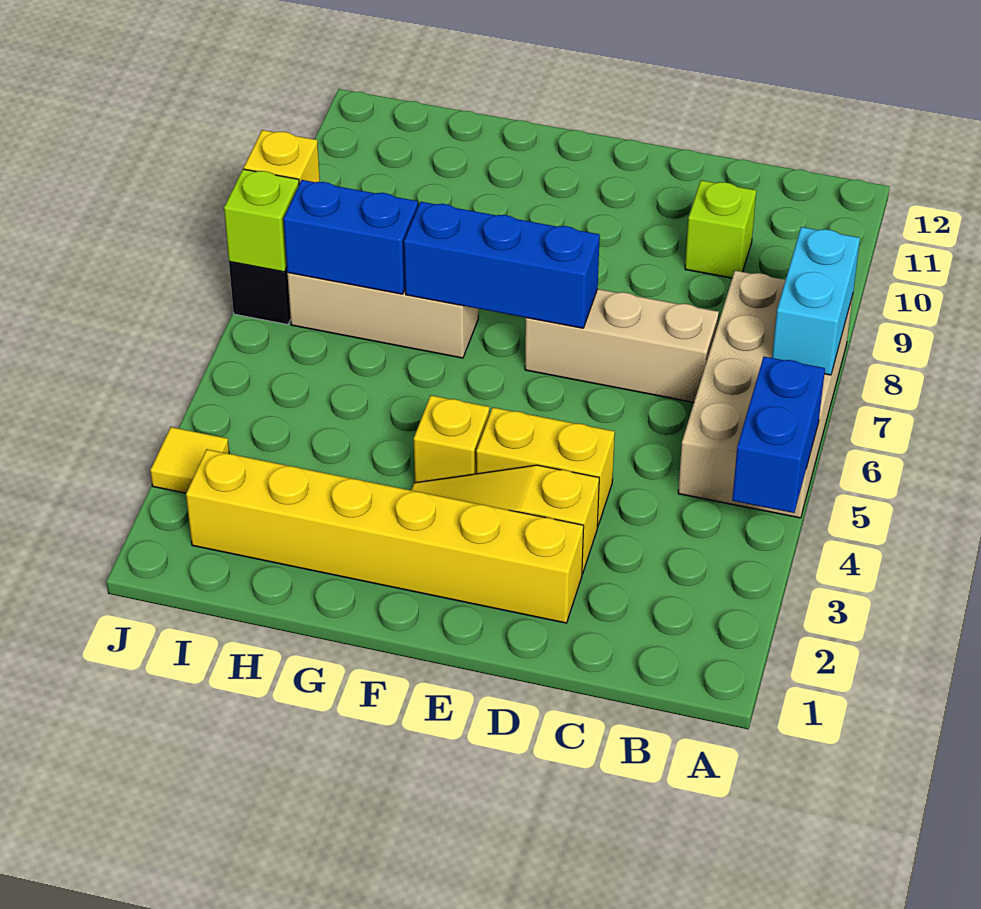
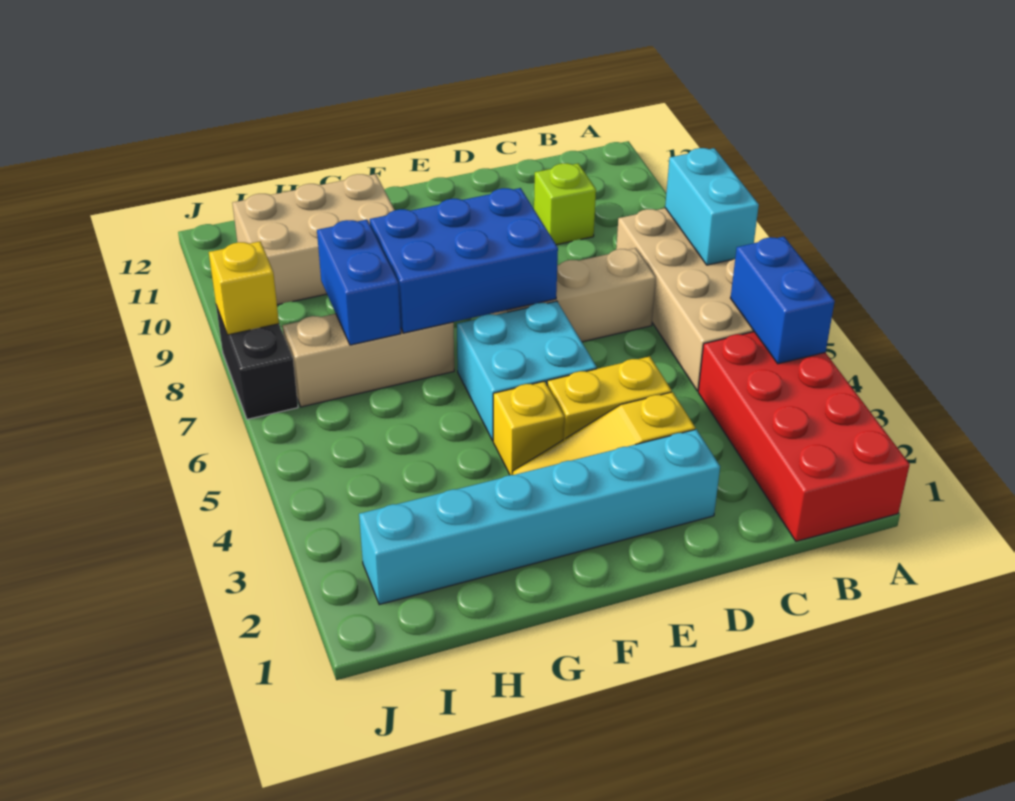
none -> red 2x4 brick [698,332,910,541]
yellow 1x6 brick [186,449,584,623] -> cyan 1x6 brick [359,429,720,605]
none -> cyan 2x2 brick [457,301,597,441]
blue 1x3 brick [404,202,600,328] -> blue 2x3 brick [370,188,558,333]
none -> tan 2x3 brick [232,174,394,305]
blue 1x2 brick [284,180,418,294] -> blue 1x2 brick turned to [317,219,401,345]
yellow 1x1 tile [150,427,229,493] -> none
lime 1x1 brick [224,169,299,272] -> none

